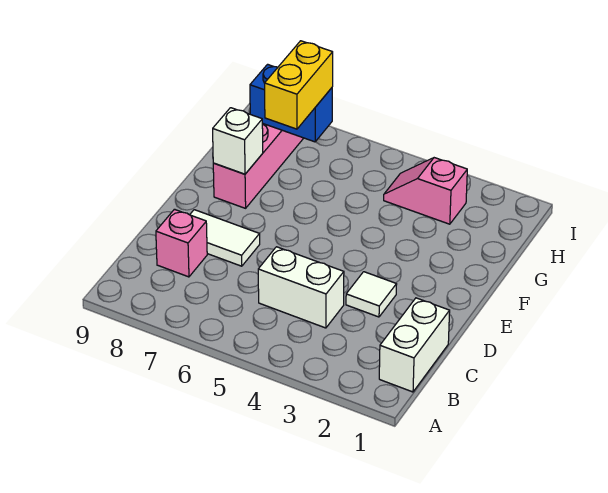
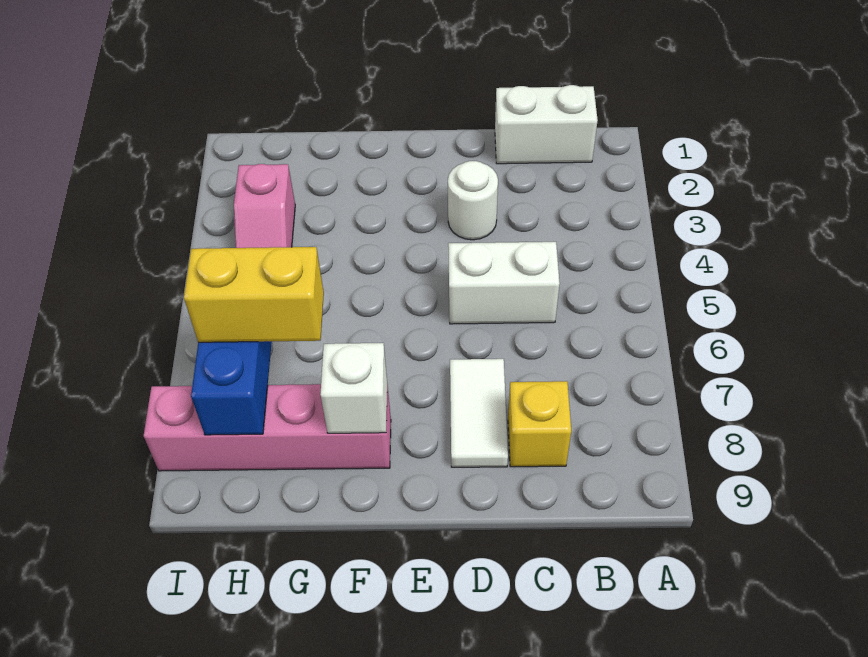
white 1x2 brick [258,247,344,328] -> white 1x2 brick turned to [448,242,560,324]
pink 1x1 brick [156,209,207,277] -> yellow 1x1 brick [508,381,571,467]
white 1x1 tile [346,272,397,317] -> white 1x1 round brick [448,161,498,240]

